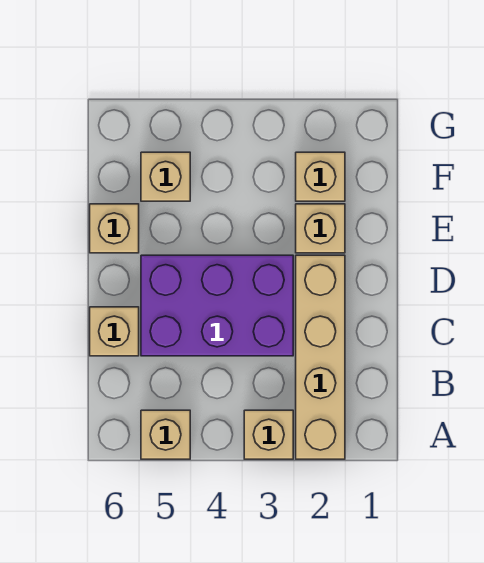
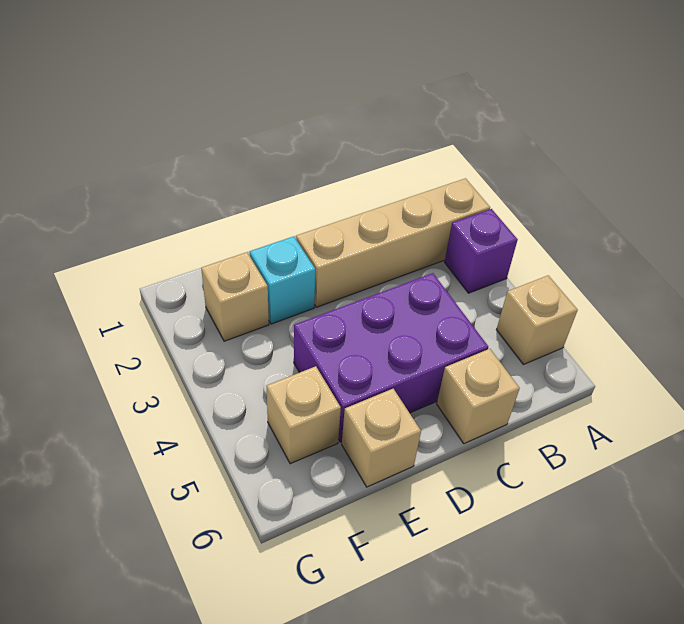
tan 1x1 brick [244,410,293,459] -> purple 1x1 brick [445,209,518,293]
purple 2x3 brick [141,255,293,356] -> purple 2x3 brick turned to [294,273,488,442]
tan 1x1 brick [296,204,345,253] -> cyan 1x1 brick [250,236,315,324]

